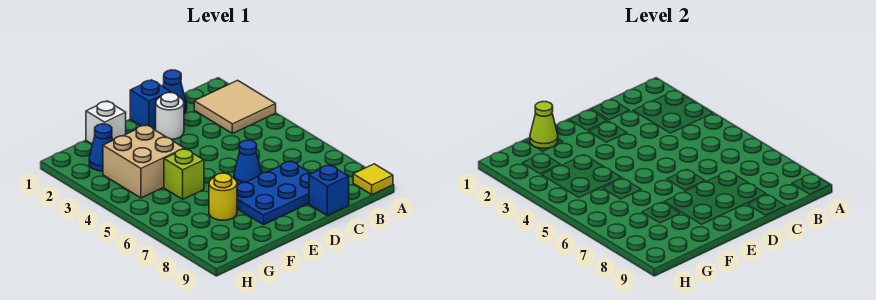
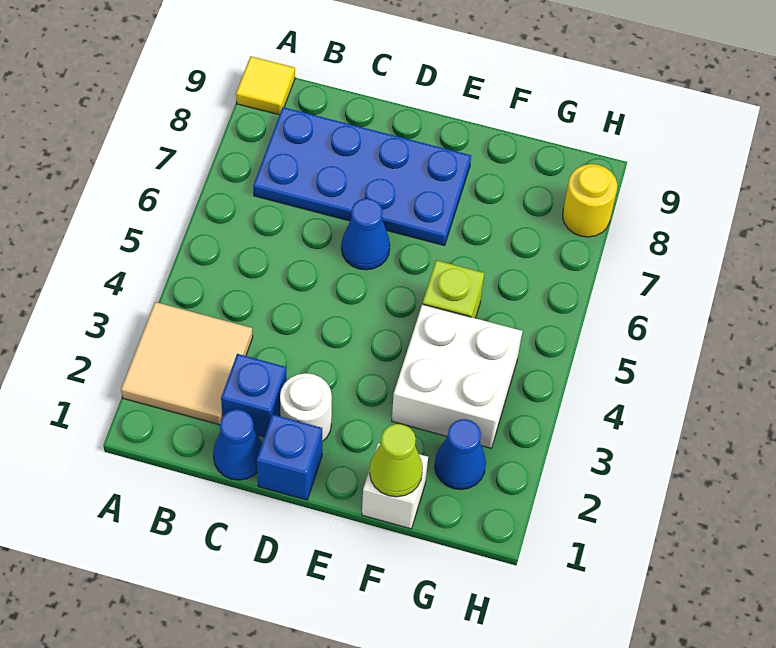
blue 2x3 plate [237,161,311,225] -> blue 2x4 plate [253,107,471,246]
blue 1x1 brick [309,165,349,216] -> blue 1x1 brick moved to [221,354,287,437]
tan 2x2 brick [103,125,184,198] -> white 2x2 brick [392,304,522,448]
yellow 1x1 round brick [209,173,237,220] -> yellow 1x1 round brick moved to [563,164,617,237]

